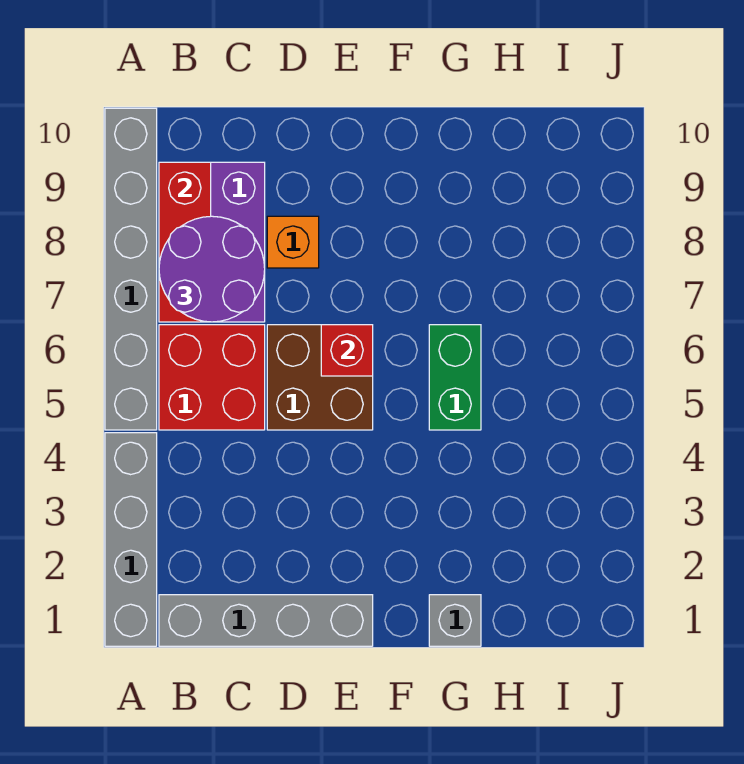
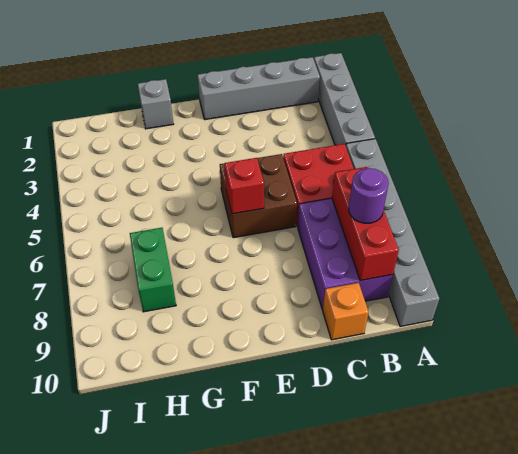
purple 2x2 round brick [159,216,265,322] -> purple 1x1 round brick [349,168,389,223]
orange 1x1 brick [267,216,319,268] -> orange 1x1 brick moved to [323,283,369,340]
green 1x2 brick [429,325,481,430] -> green 1x2 brick moved to [130,228,176,312]

